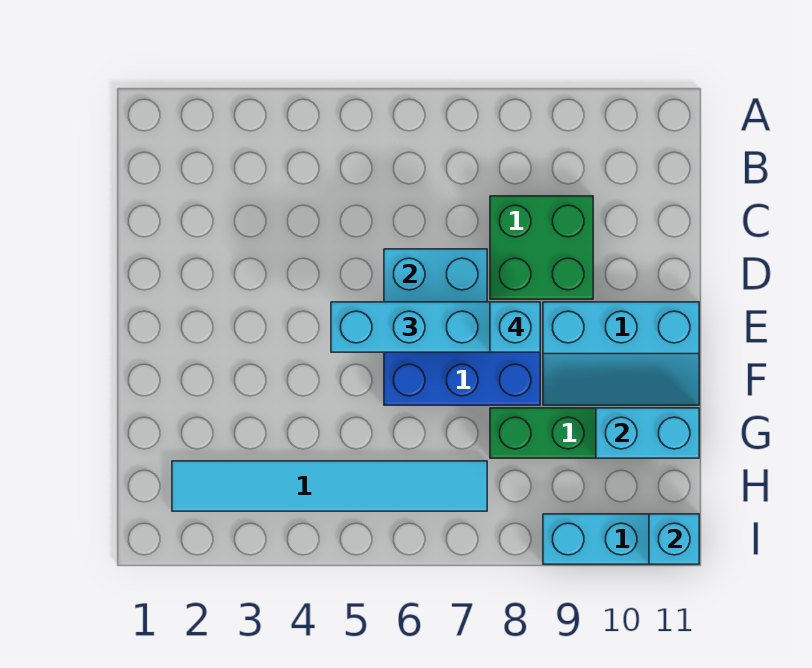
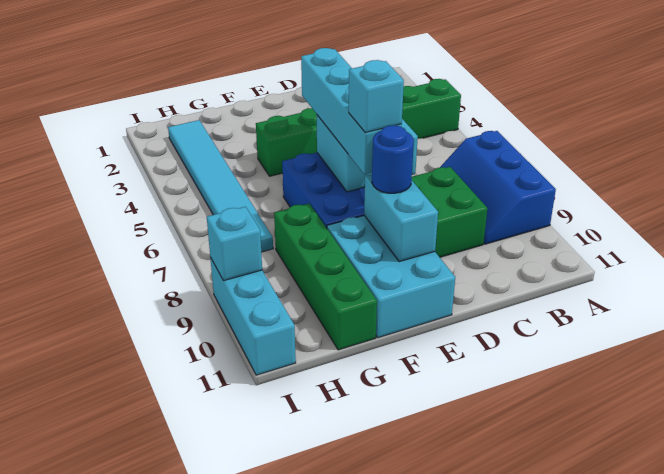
none -> green 1x6 brick [256,79,461,176]
none -> blue 2x3 slope [440,131,556,244]
cyan 2x3 slope [543,302,699,405] -> cyan 2x3 brick [327,216,455,338]
none -> blue 1x1 round brick [372,125,414,193]
cyan 1x2 brick [596,408,699,458] -> cyan 1x2 brick moved to [364,174,438,262]
cyan 1x1 brick [649,514,699,564] -> cyan 1x1 brick moved to [207,207,262,281]

